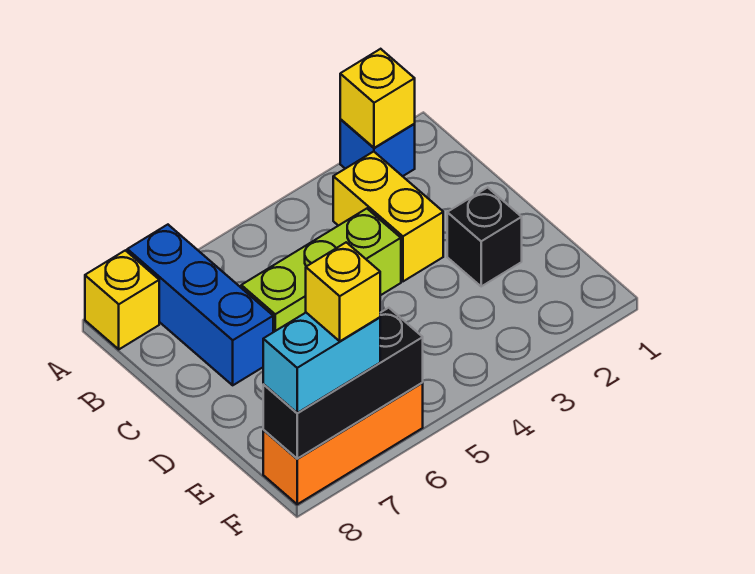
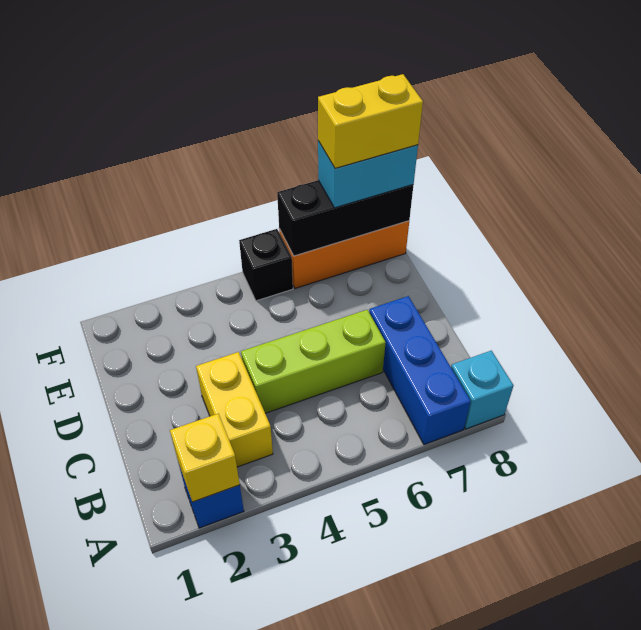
yellow 1x1 brick [85,250,159,349] -> cyan 1x1 brick [451,351,514,429]
black 1x1 brick [447,187,522,286] -> black 1x1 brick moved to [239,229,293,301]
yellow 1x1 brick [306,242,380,341] -> yellow 1x2 brick [318,74,423,168]

